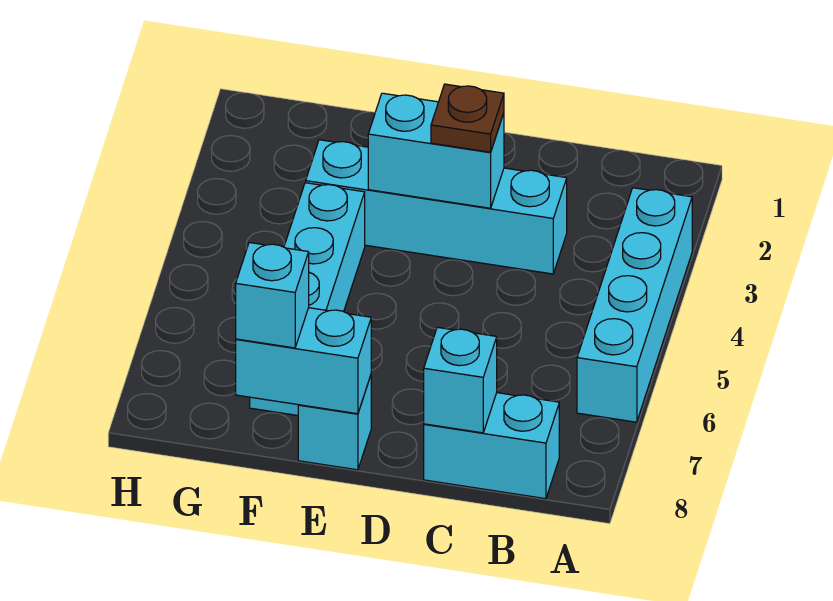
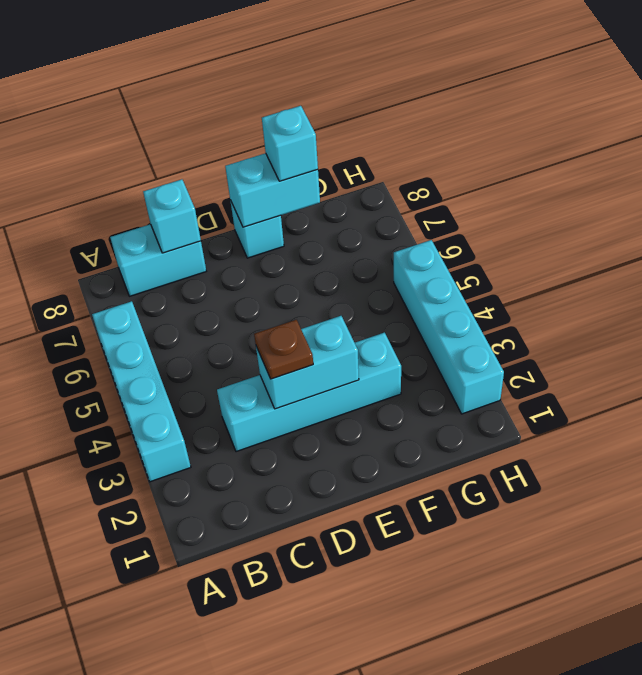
cyan 1x4 brick [250,183,365,415] -> cyan 1x4 brick moved to [394,240,504,414]

